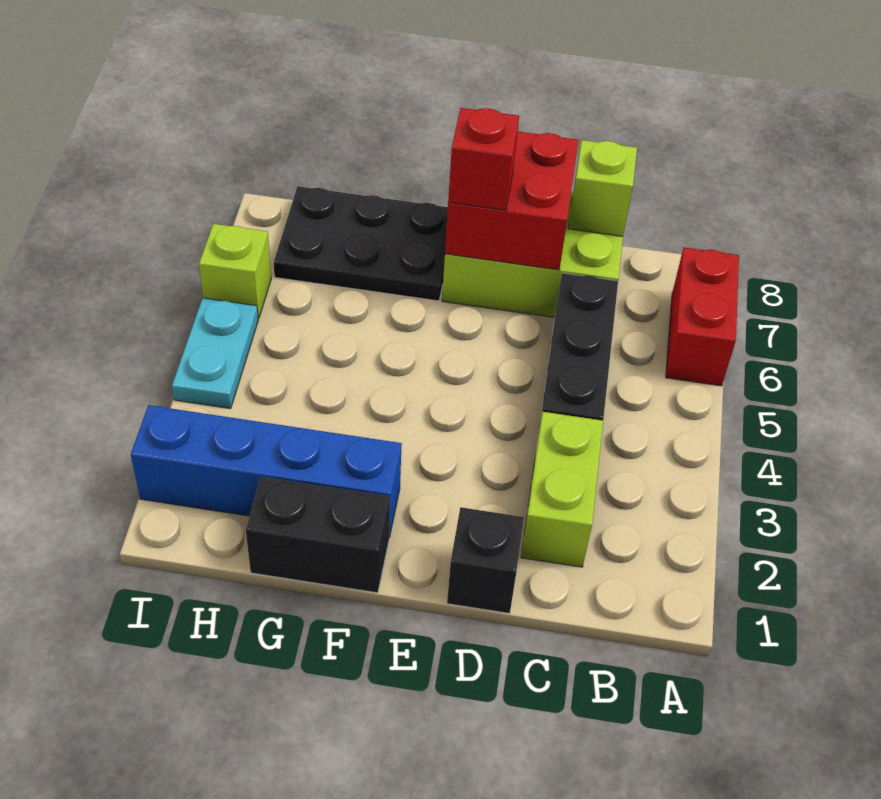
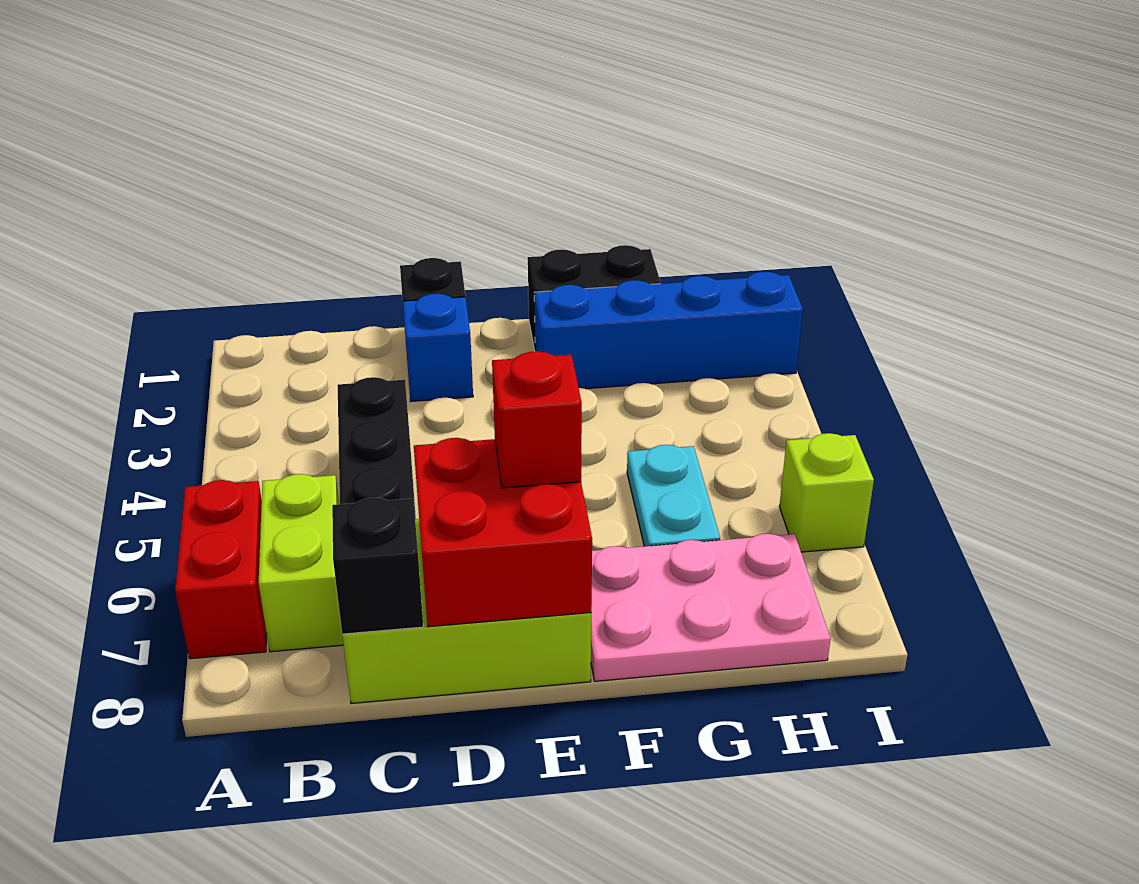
lime 1x2 brick [521,412,603,567] -> lime 1x2 brick moved to [259,474,344,652]
lime 1x1 brick [568,140,637,236] -> black 1x1 brick [332,498,423,634]
none -> blue 1x1 brick [403,294,473,401]
black 2x3 plate [274,186,448,301] -> pink 2x3 plate [591,534,831,681]
cyan 1x2 plate [172,298,258,409] -> cyan 1x2 plate moved to [627,445,720,546]

